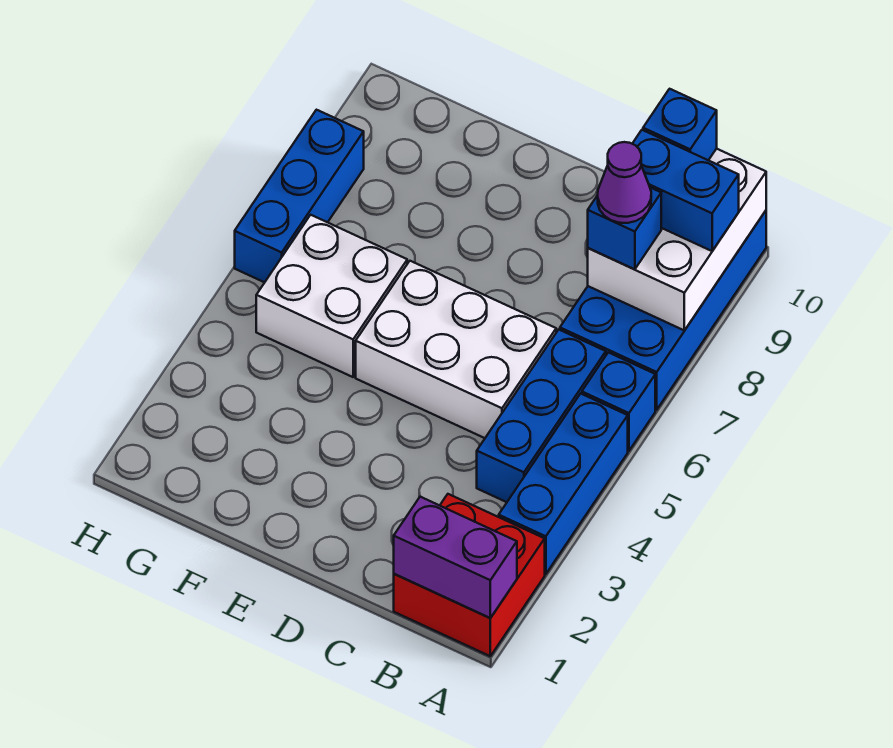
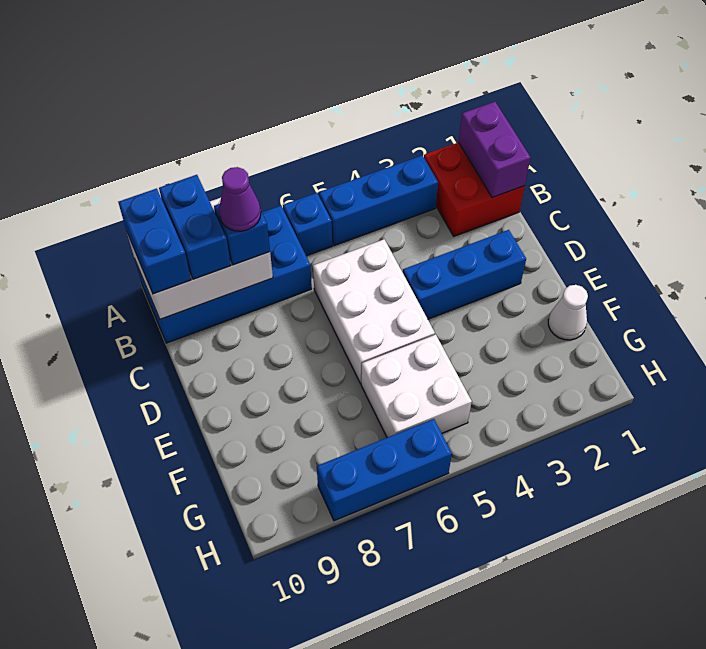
blue 1x3 brick [477,330,606,502] -> blue 1x3 brick moved to [403,230,526,319]
blue 1x1 brick [643,89,717,160] -> blue 1x2 brick [118,188,191,294]
none -> white 1x1 cone [548,285,588,340]

